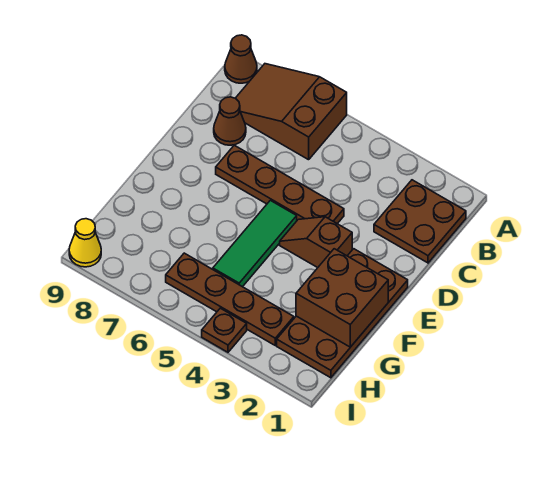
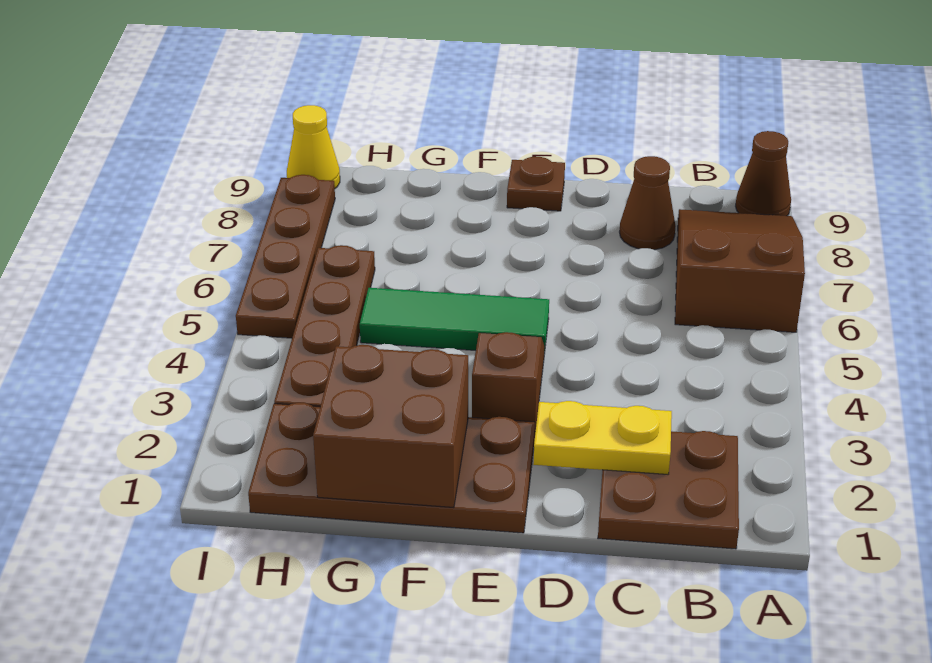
none -> yellow 1x2 plate [533,401,672,474]
brown 1x4 plate [216,145,344,224] -> brown 1x4 plate moved to [236,175,335,338]
brown 1x1 plate [202,308,247,352] -> brown 1x1 plate moved to [507,157,565,211]

